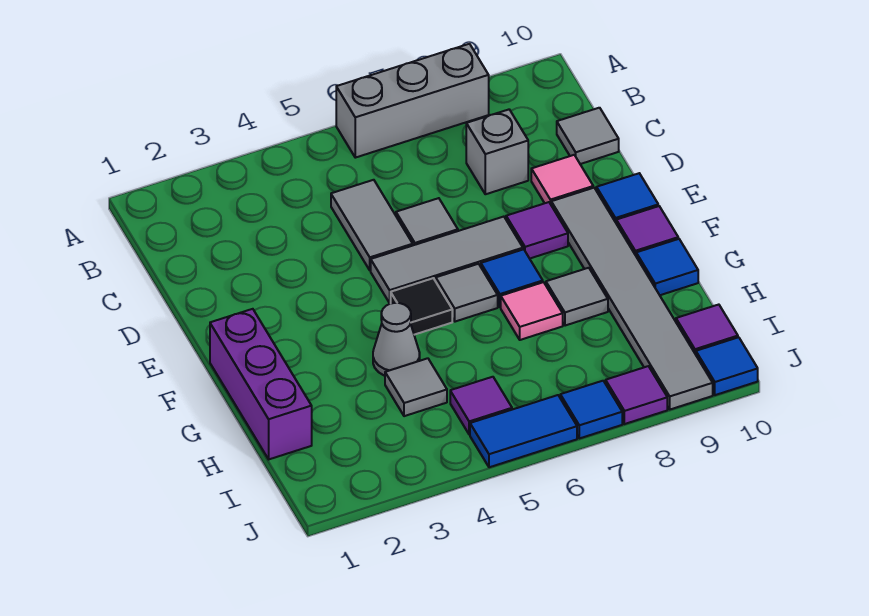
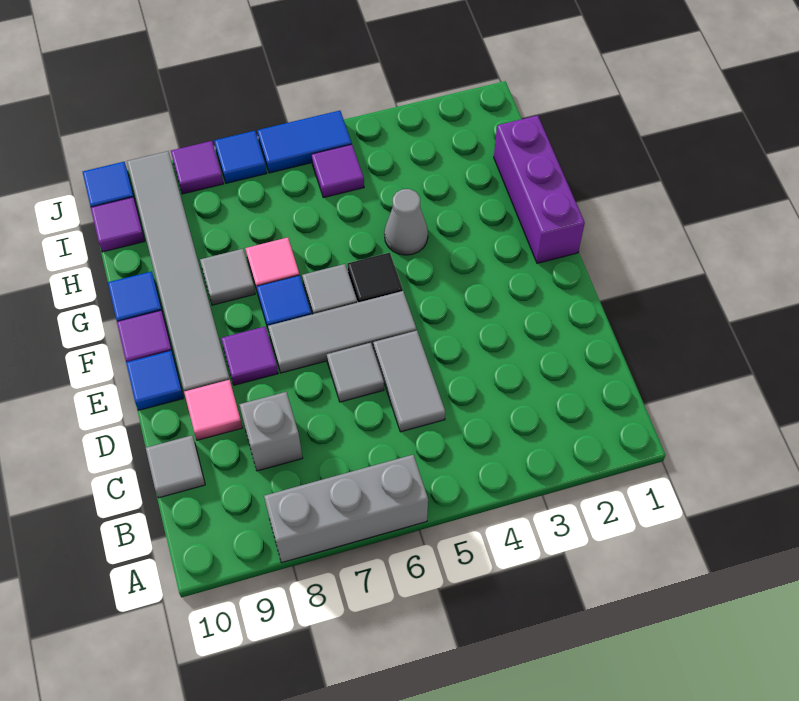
grey 1x1 tile [385,358,447,416] -> none

